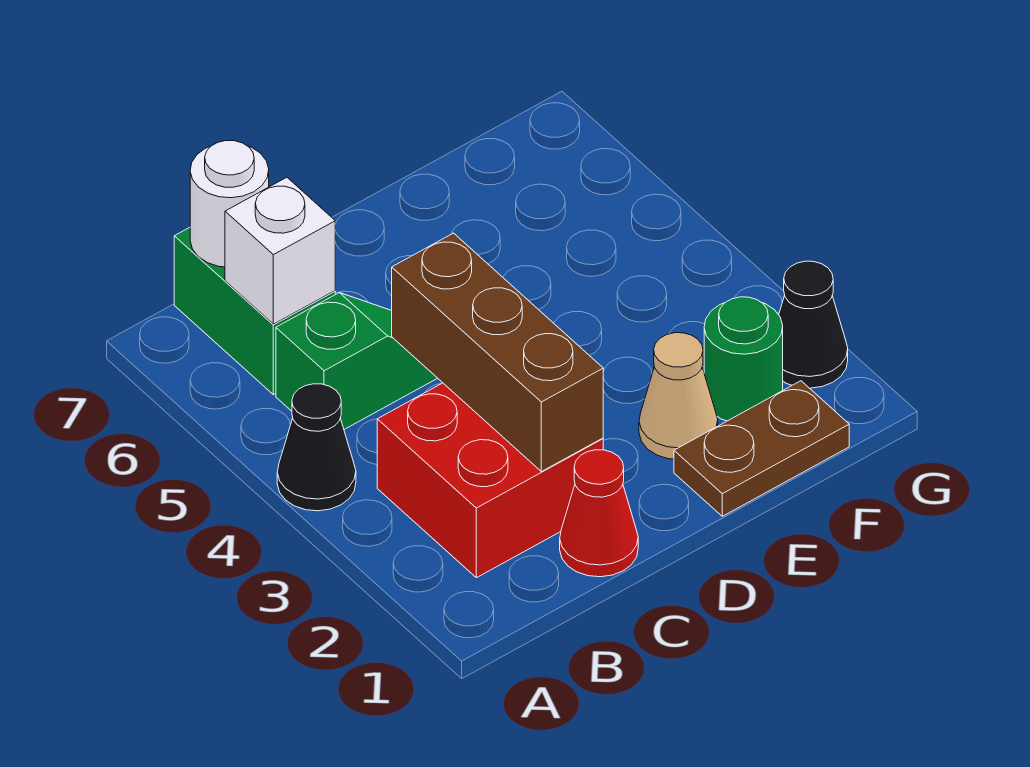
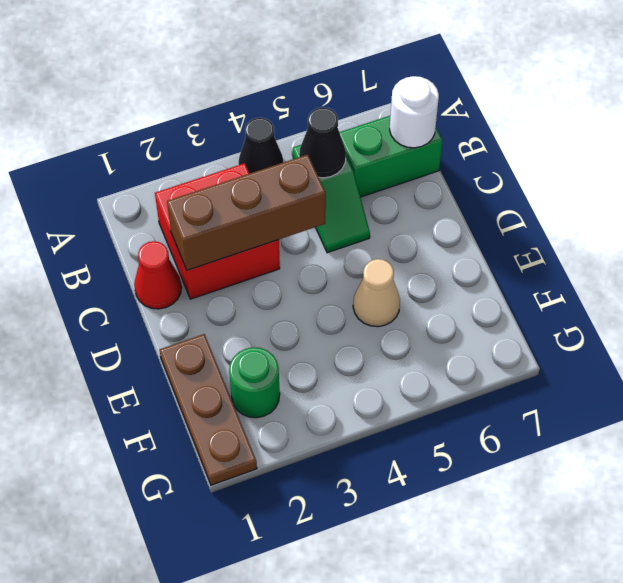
white 1x1 brick [225,177,335,324] -> none
brown 1x2 plate [674,381,849,516] -> brown 1x3 plate [160,334,257,485]
tan 1x1 cone [639,333,718,459] -> tan 1x1 cone moved to [353,259,400,327]
black 1x1 cone [779,261,848,388] -> black 1x1 cone moved to [299,107,346,178]

